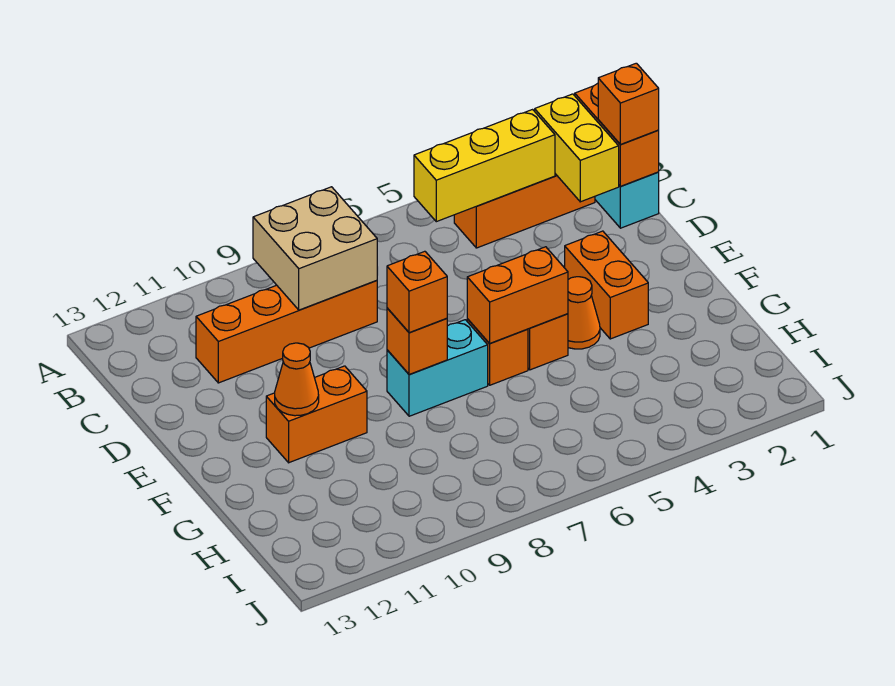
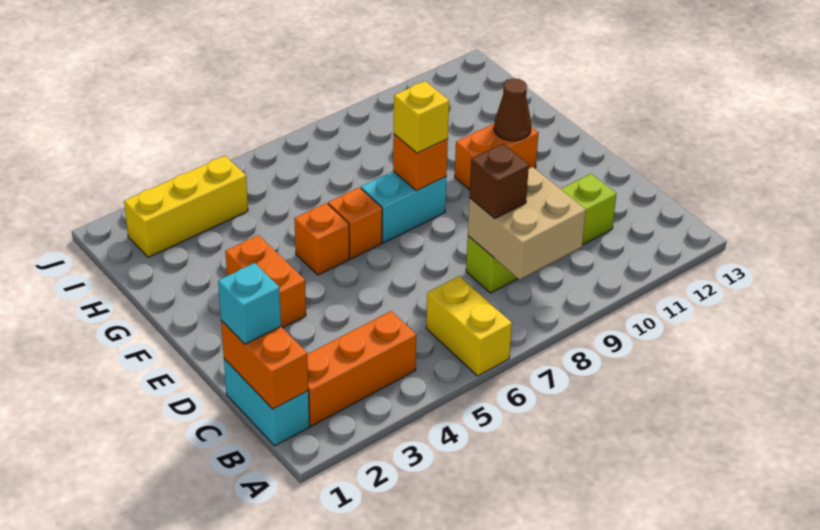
yellow 1x2 brick [535,94,619,202] -> yellow 1x2 brick moved to [426,276,512,376]
yellow 1x3 brick [414,110,555,222] -> yellow 1x3 brick moved to [124,156,248,257]
orange 1x1 brick [598,63,659,144] -> cyan 1x1 brick [218,263,281,344]
orange 1x4 brick [196,281,377,383] -> lime 1x4 brick [466,174,616,293]
none -> brown 1x1 brick [469,144,529,219]
orange 1x1 cone [568,277,600,349] -> none
orange 1x2 brick [467,247,568,344] -> none
orange 1x1 brick [387,251,447,333] -> yellow 1x1 brick [394,81,449,153]
orange 1x1 cone [275,343,319,416] -> brown 1x1 cone [494,79,531,141]

